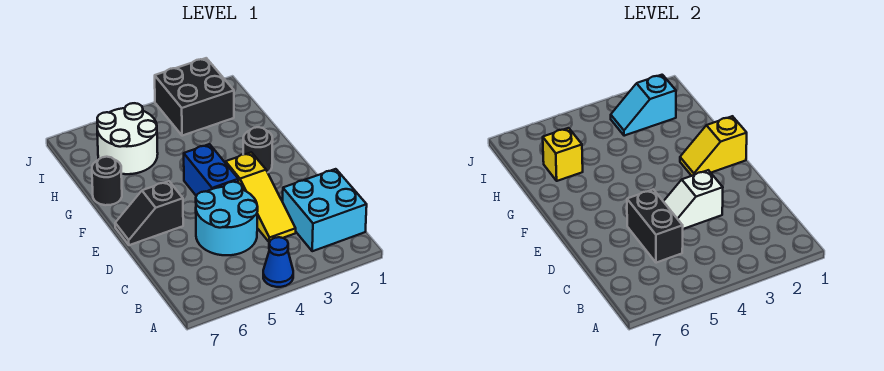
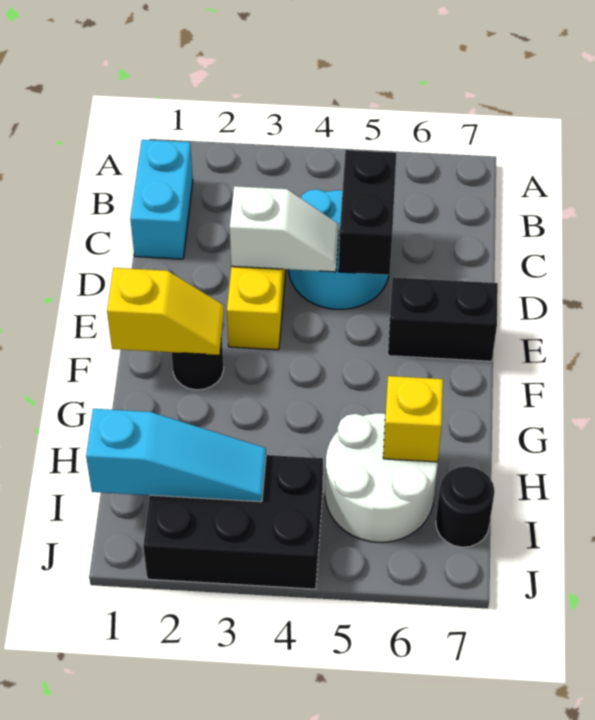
blue 1x1 cone [263,237,293,287] -> none
cyan 2x2 brick [283,169,367,251] -> cyan 1x2 brick [130,140,193,259]
blue 1x2 brick [184,144,238,196] -> none
black 1x2 slope [115,181,183,245] -> black 1x2 brick [388,277,498,361]
black 1x1 round brick [92,157,122,205] -> black 1x1 round brick moved to [436,466,495,547]
black 2x2 brick [155,58,234,136] -> black 2x3 brick [143,455,323,589]
cyan 1x2 slope [611,75,676,136] -> cyan 1x3 slope [86,409,266,502]

